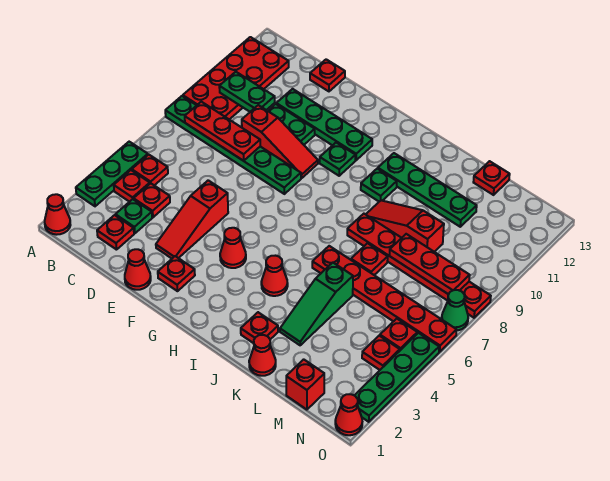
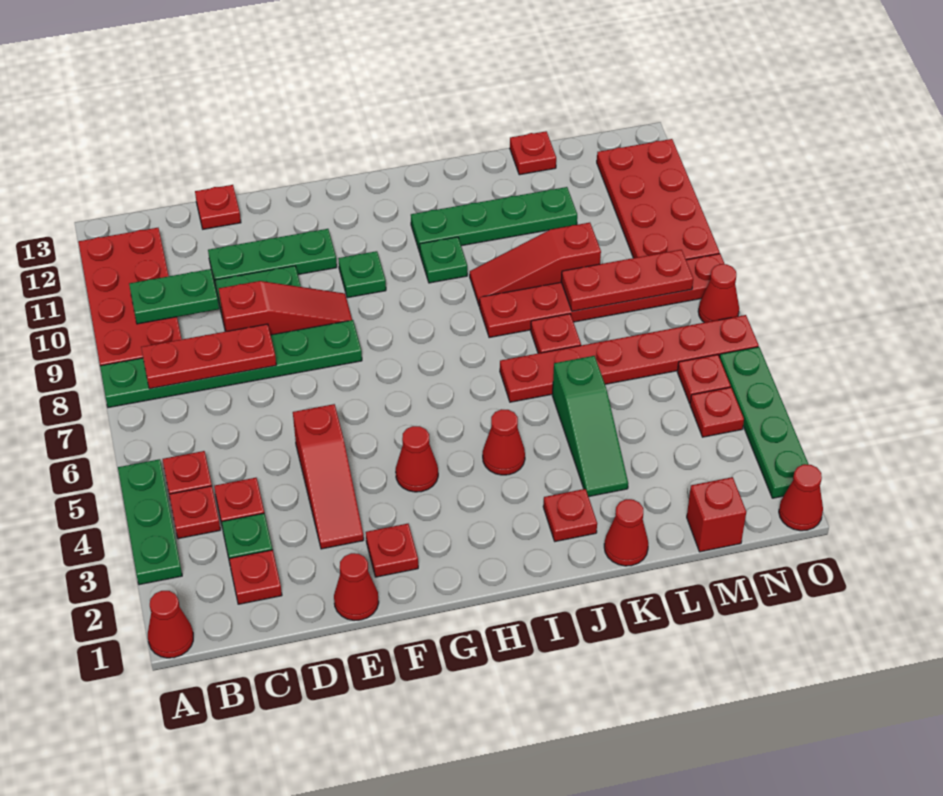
green 1x4 plate [276,89,372,160] -> green 1x3 plate [208,229,337,284]
none -> red 2x4 plate [597,139,720,260]
green 1x1 cone [442,290,468,330] -> red 1x1 cone [698,264,739,323]

